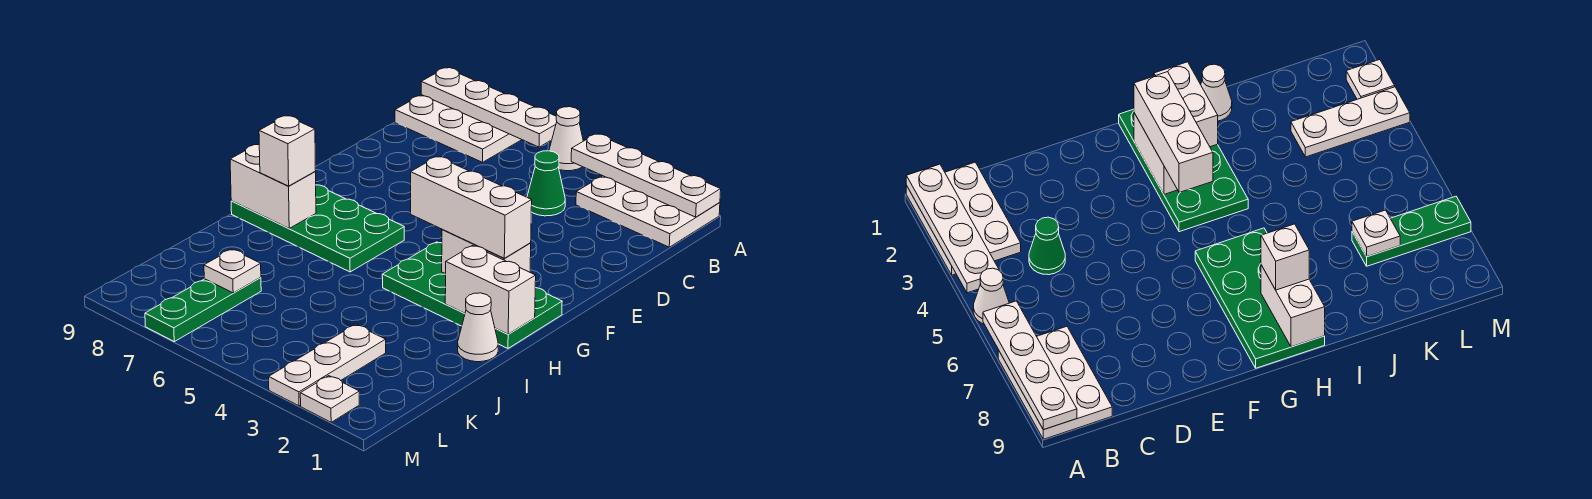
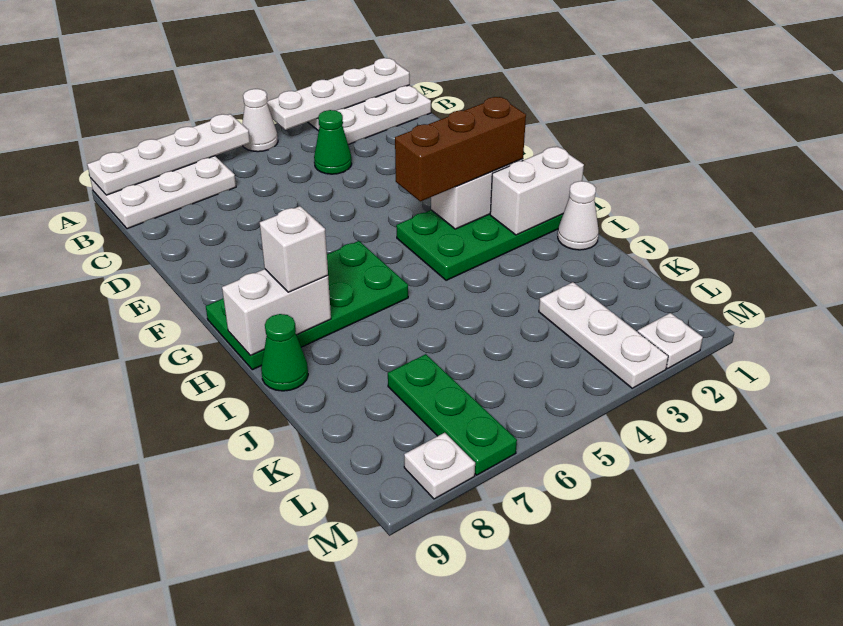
white 1x3 brick [411,156,532,258] -> brown 1x3 brick [395,97,526,201]
none -> green 1x1 cone [261,314,308,391]
white 1x1 plate [204,249,261,293] -> white 1x1 plate moved to [404,433,475,499]

